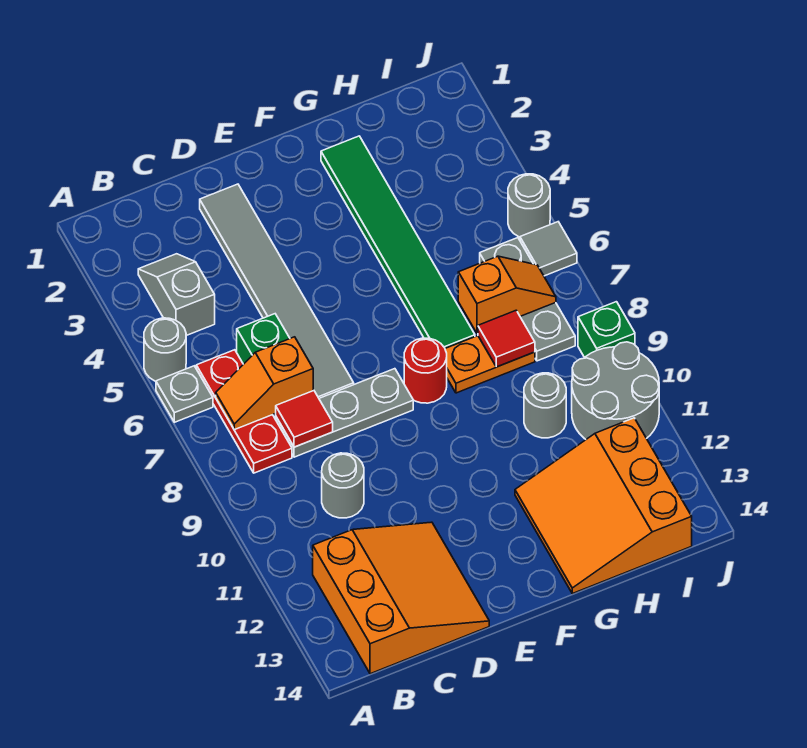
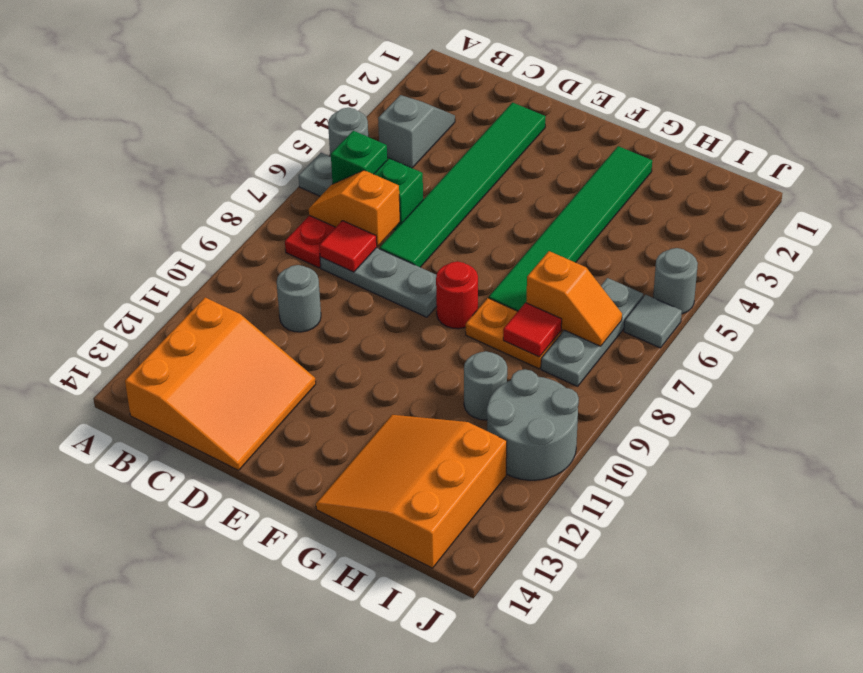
grey 1x6 tile [200,184,354,398] -> green 1x6 tile [380,103,546,267]
green 1x1 brick [578,302,635,358] -> green 1x1 brick moved to [331,131,387,184]

